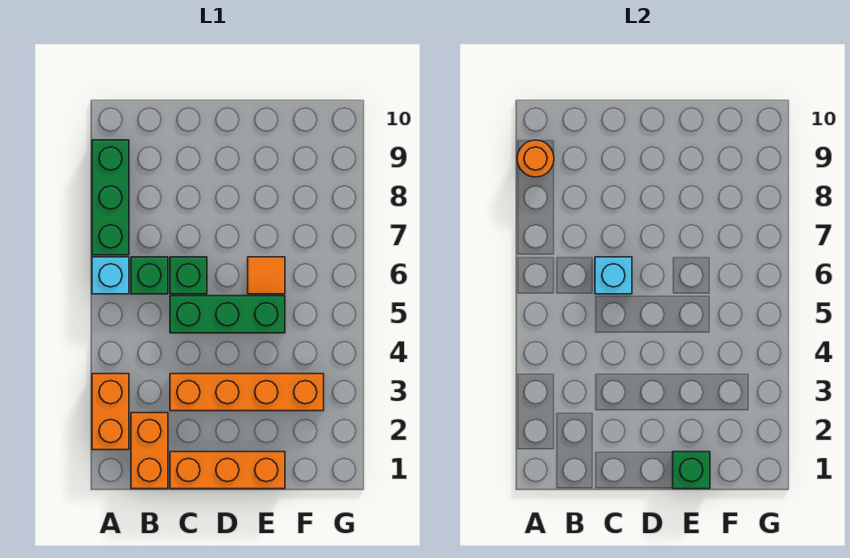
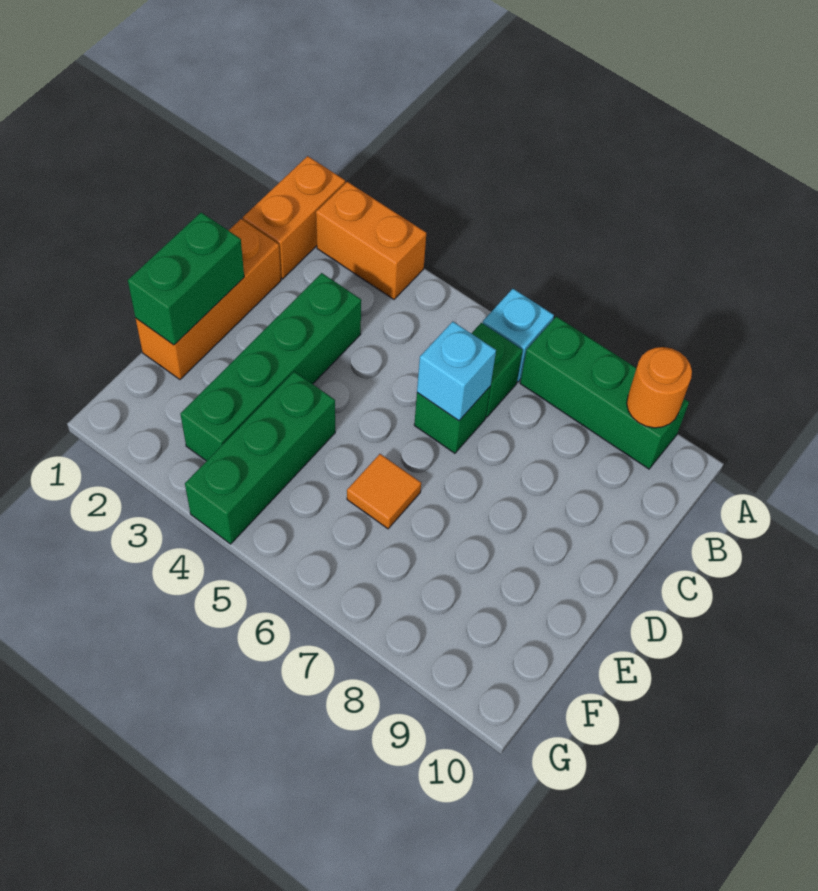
orange 1x2 brick [131,413,168,489] -> orange 1x2 brick turned to [243,156,345,279]
orange 1x4 brick [170,374,324,411] -> green 1x4 brick [180,273,361,461]
green 1x3 brick [170,296,285,333] -> green 1x3 brick moved to [185,372,335,544]
green 1x1 brick [673,452,710,489] -> green 1x2 brick [128,212,244,345]

